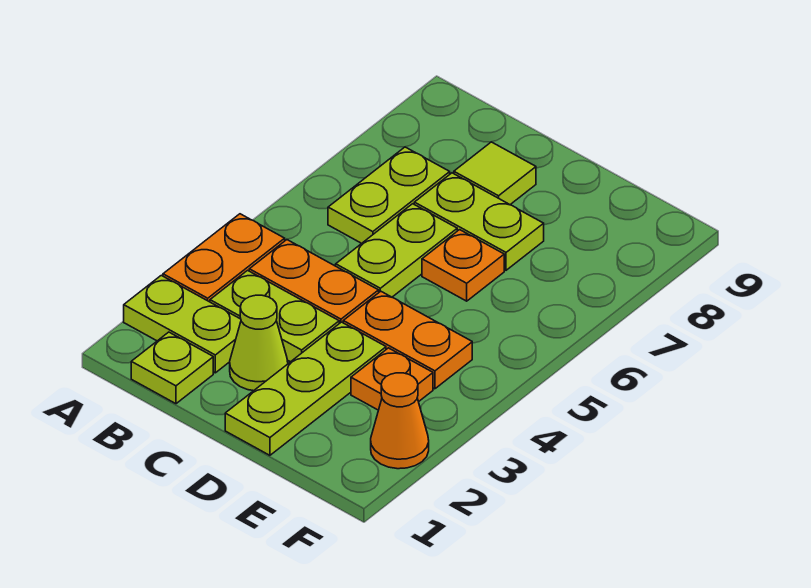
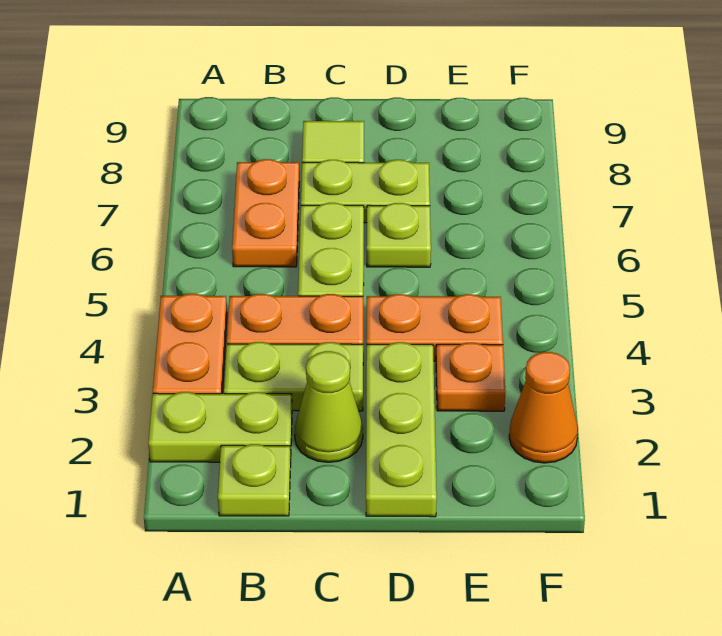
lime 1x2 plate [328,147,450,243] -> orange 1x2 plate [232,159,299,267]
orange 1x1 plate [422,230,504,301] -> lime 1x1 plate [367,203,431,267]

